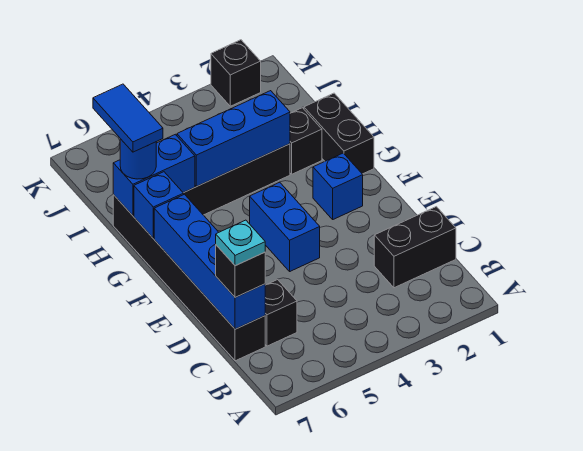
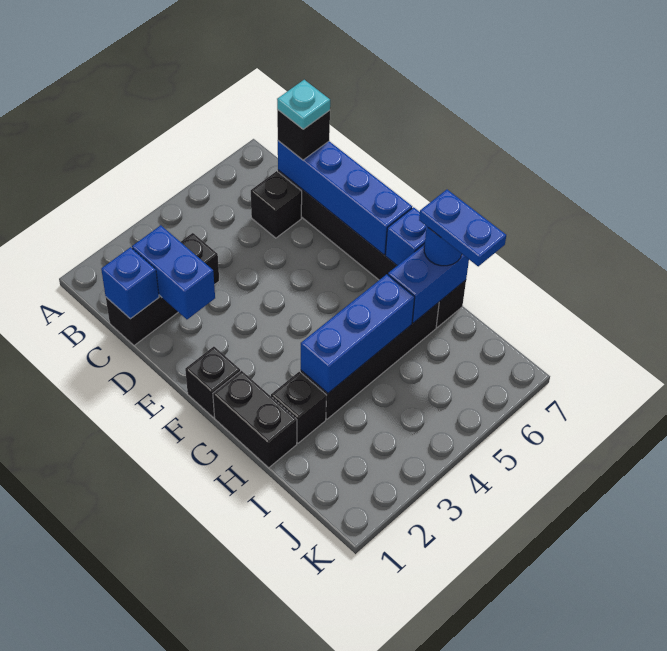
black 1x2 brick [374,207,456,288] -> black 1x3 brick [106,233,219,345]
blue 1x2 brick [250,182,320,271] -> blue 1x2 brick moved to [132,225,215,319]
blue 1x1 brick [313,153,363,219] -> blue 1x1 brick moved to [101,247,159,319]
blue 1x2 tile [93,84,163,152] -> blue 1x2 plate [419,190,506,266]
black 1x1 brick [211,40,261,106] -> black 1x1 brick moved to [185,347,240,417]

